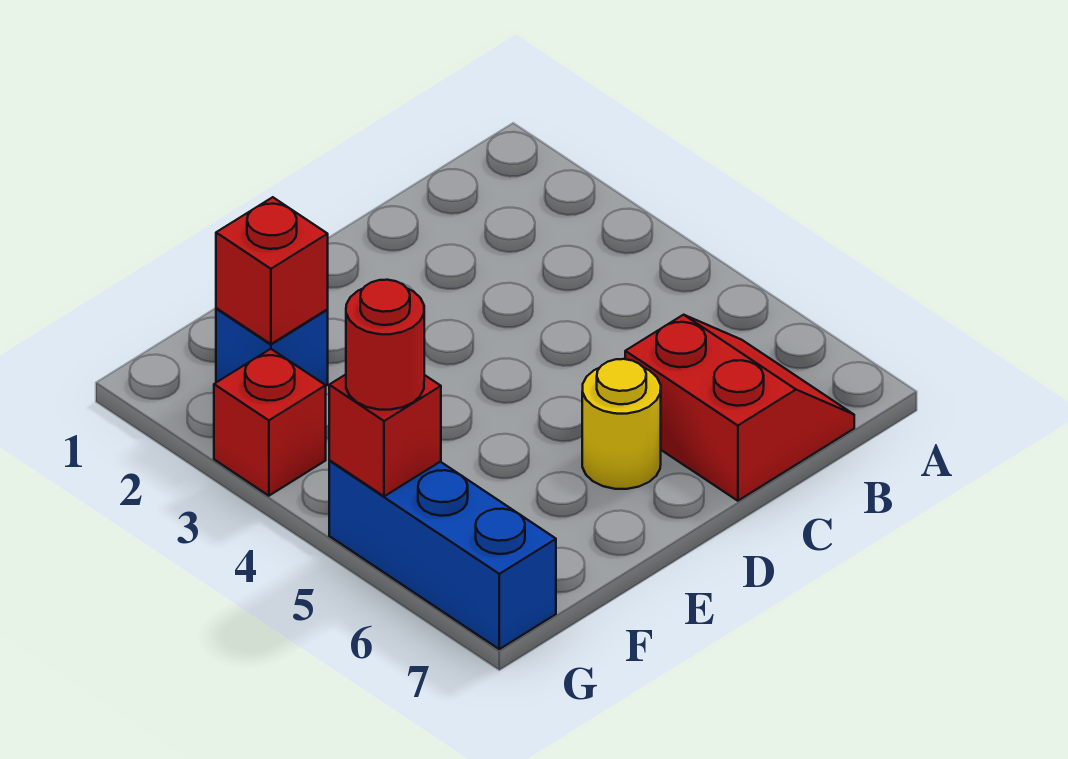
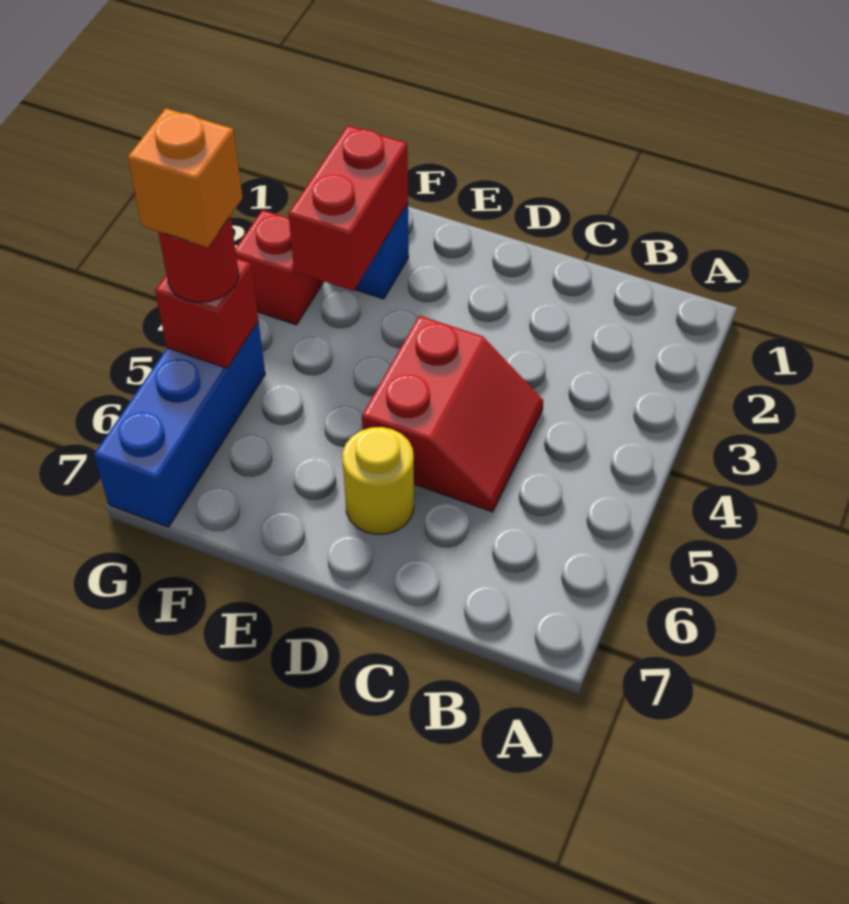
red 2x2 slope [625,315,854,501] -> red 2x2 slope moved to [362,316,544,512]
red 1x1 brick [216,197,328,344] -> red 1x2 brick [288,126,408,291]
none -> orange 1x1 brick [128,108,243,248]

